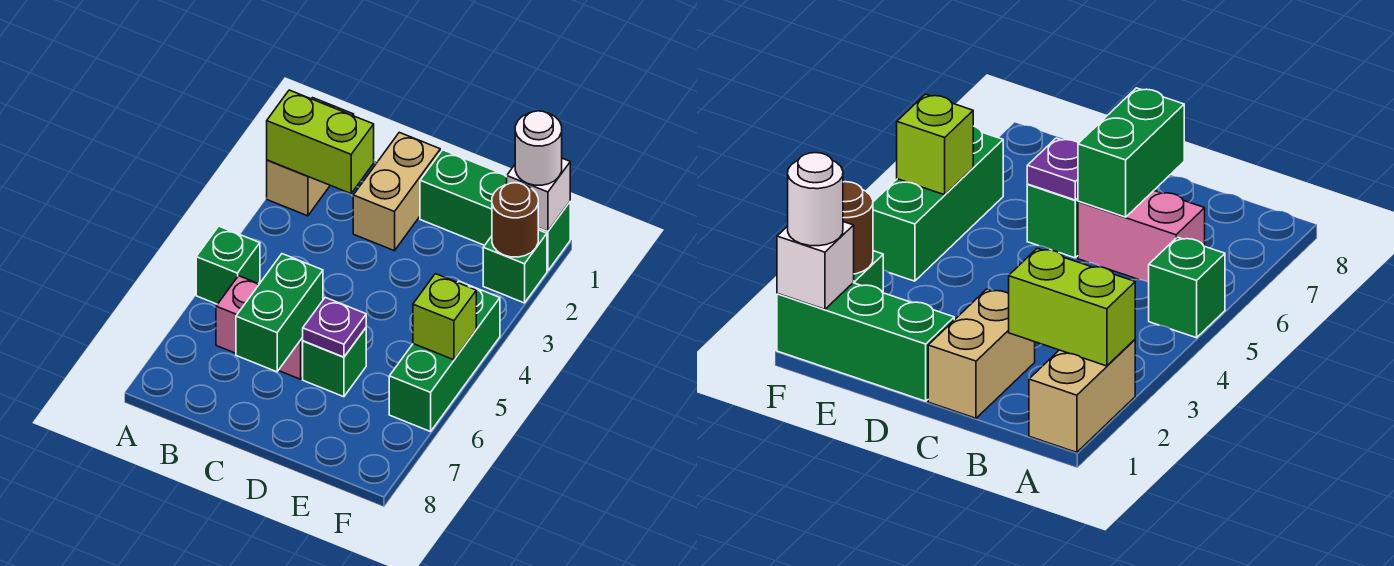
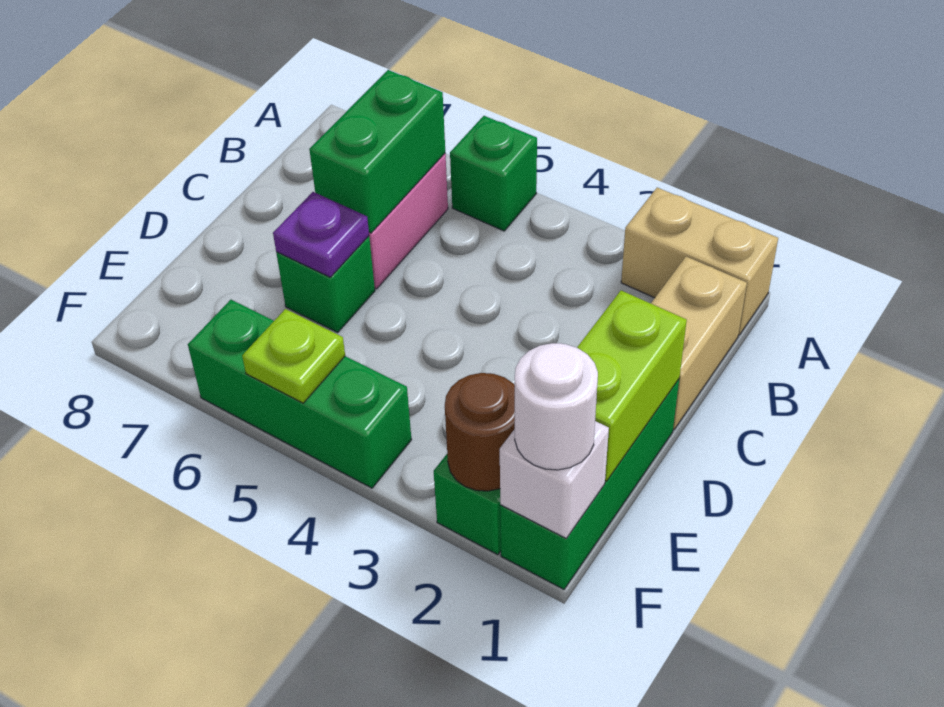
lime 1x2 brick [267,90,374,194] -> lime 1x2 brick moved to [577,291,687,481]
tan 1x2 brick [353,132,440,251] -> tan 1x2 brick turned to [651,257,747,429]
green 1x2 brick [236,254,323,372] -> green 1x2 brick turned to [309,70,445,233]
lime 1x1 brick [413,274,476,360] -> lime 1x1 plate [242,309,345,403]

